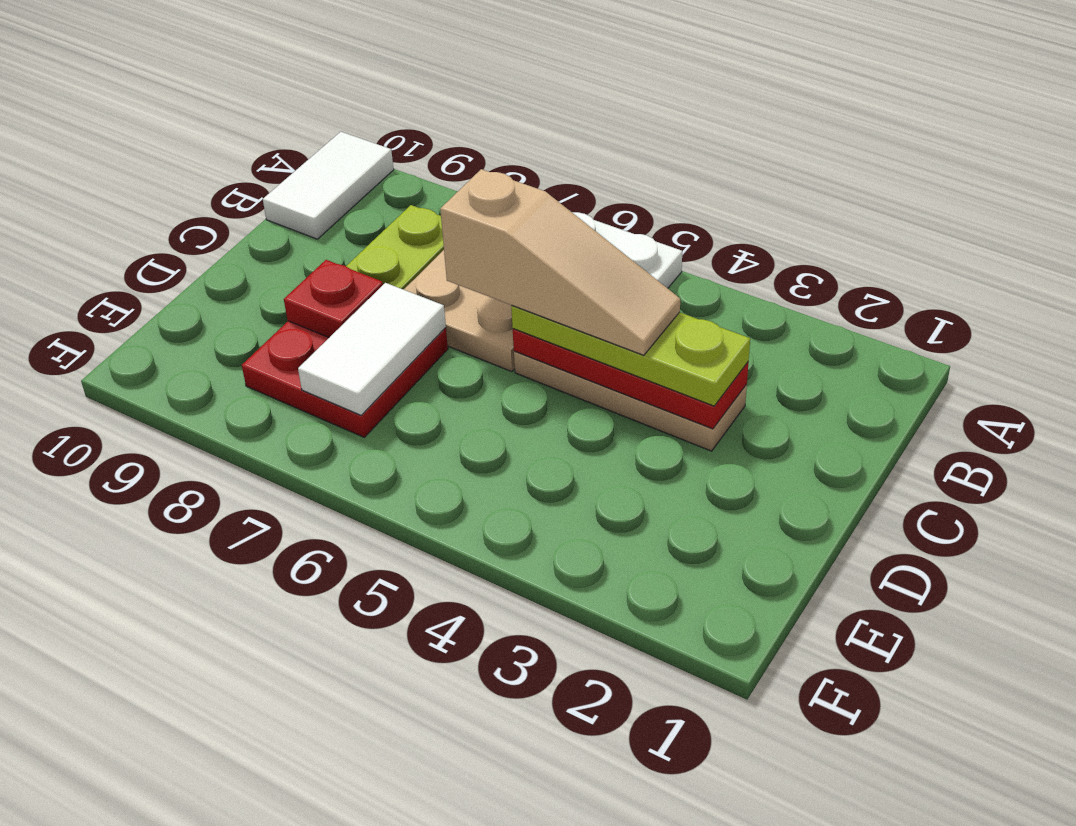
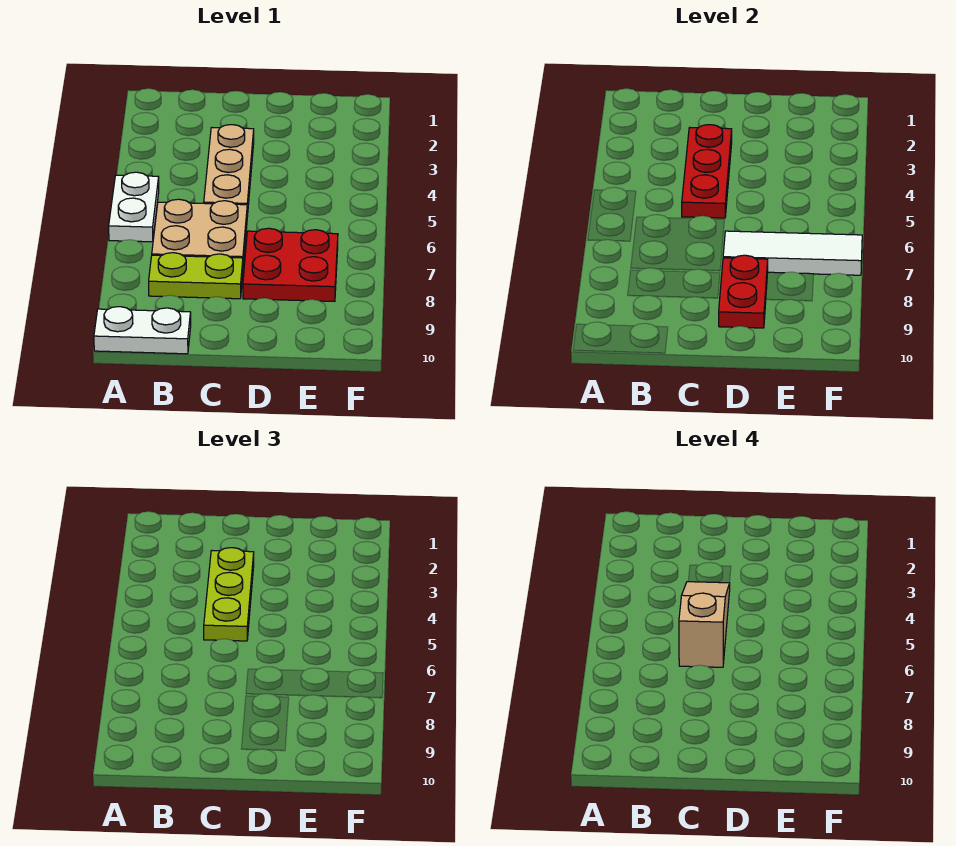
white 1x2 tile [263,132,394,239] -> white 1x2 plate [94,307,191,354]
white 1x2 tile [298,283,446,415] -> white 1x3 tile [723,231,862,275]
red 1x1 plate [284,260,383,337] -> red 1x2 plate [719,255,768,328]

